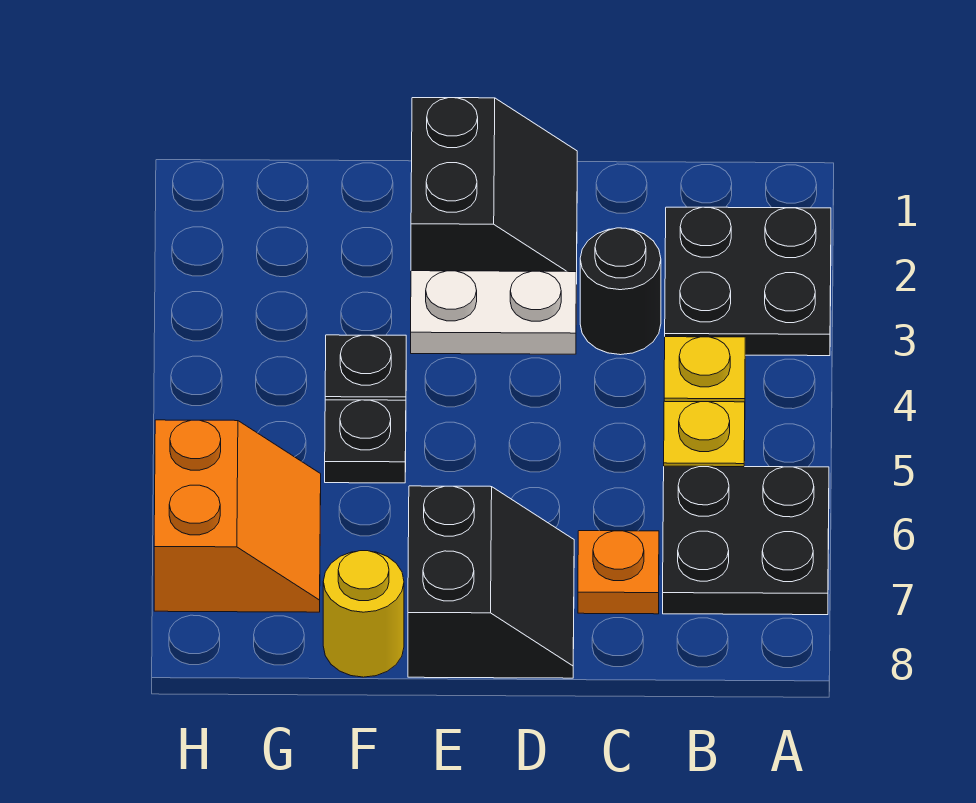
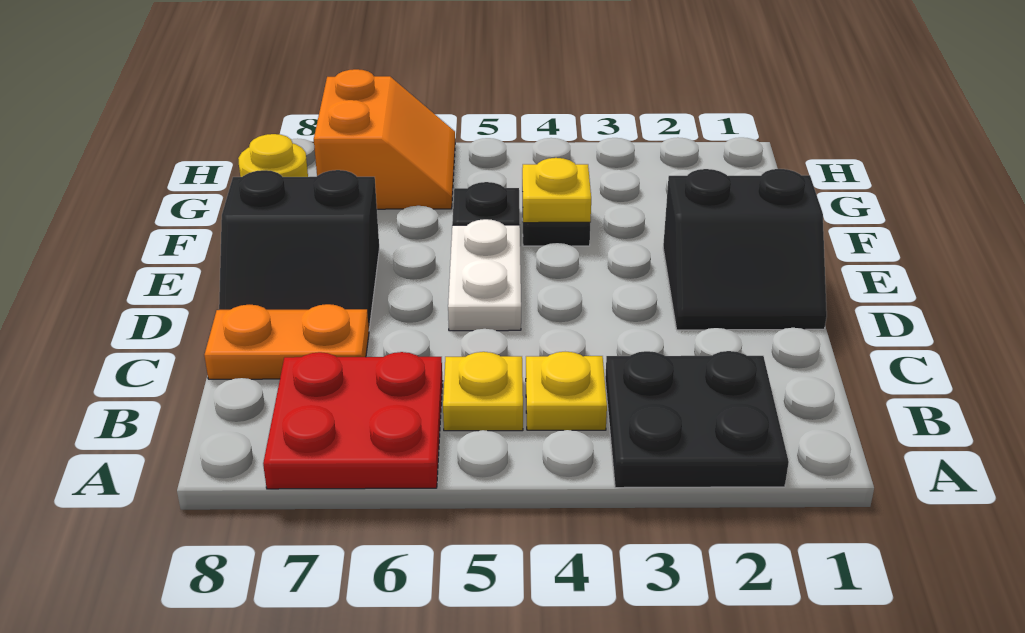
black 2x2 plate [663,466,829,615] -> red 2x2 plate [263,352,442,489]
black 1x1 round brick [580,228,661,355] -> none
orange 1x1 plate [578,531,659,614] -> orange 1x2 plate [204,304,369,379]
white 1x2 plate [411,271,576,354] -> white 1x2 plate moved to [448,219,521,331]
none -> yellow 1x1 plate [522,158,591,223]
orange 2x2 slope [154,420,321,612] -> orange 2x2 slope turned to [314,69,455,209]

